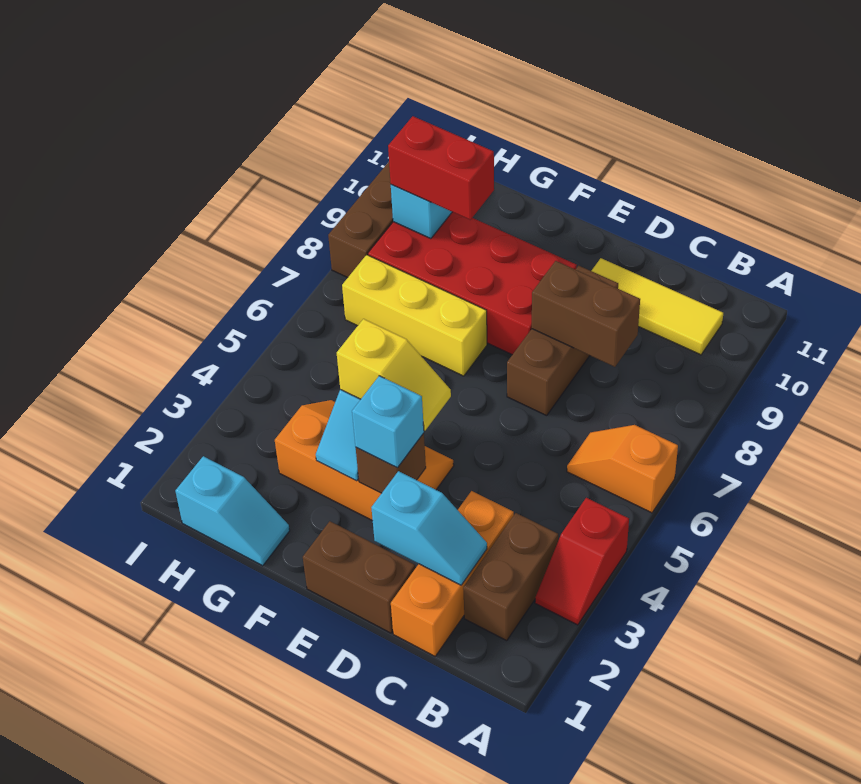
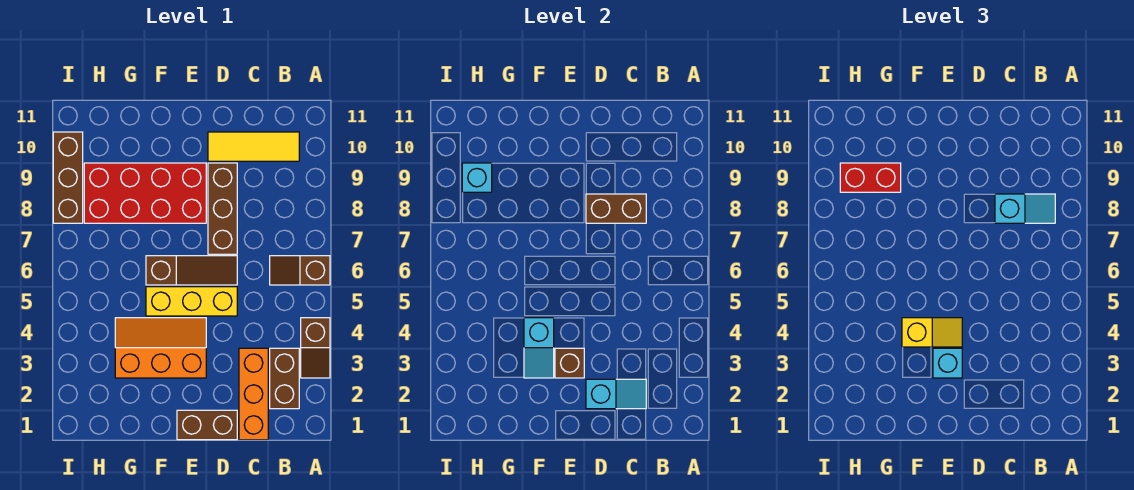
red 1x2 slope [535,498,629,625] -> brown 1x2 slope [301,318,330,378]
orange 1x2 slope [567,425,678,513] -> brown 1x2 slope [270,256,330,285]
none -> brown 1x3 slope [146,256,237,285]
yellow 1x3 brick [342,255,487,376] -> yellow 1x3 brick moved to [146,287,237,316]
cyan 1x2 slope [175,456,290,566] -> cyan 1x2 slope moved to [995,194,1055,223]

